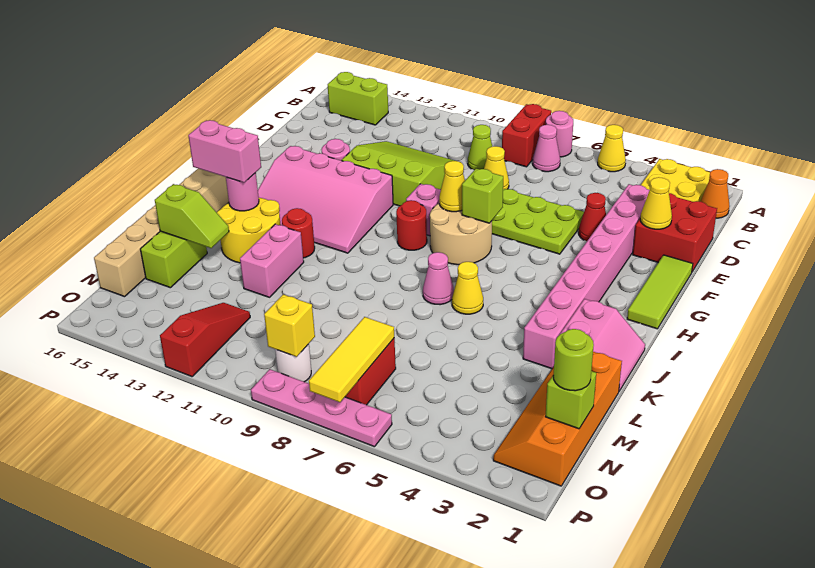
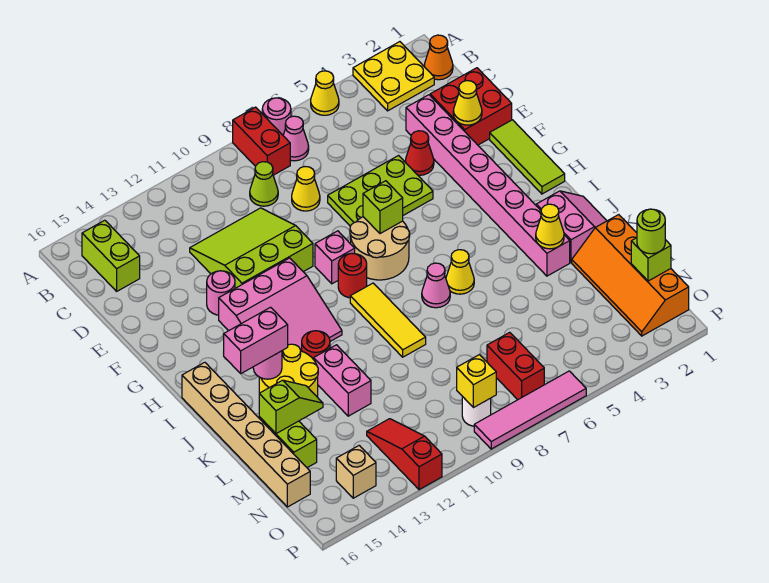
lime 1x2 brick [328,72,388,125] -> lime 1x2 brick turned to [82,220,140,291]
yellow 1x1 cone [439,161,465,212] -> yellow 1x1 cone moved to [536,204,564,249]
pink 3x4 slope [258,146,393,253] -> pink 3x3 slope [219,258,342,351]
yellow 1x3 tile [309,317,394,402] -> yellow 1x3 tile moved to [350,283,426,357]
none -> tan 1x1 brick [336,445,376,498]
pink 1x4 plate [251,369,392,447] -> pink 1x4 tile [474,371,586,449]

